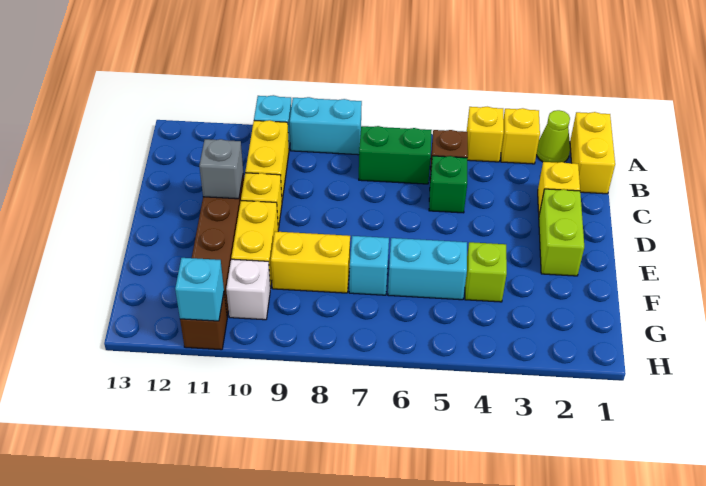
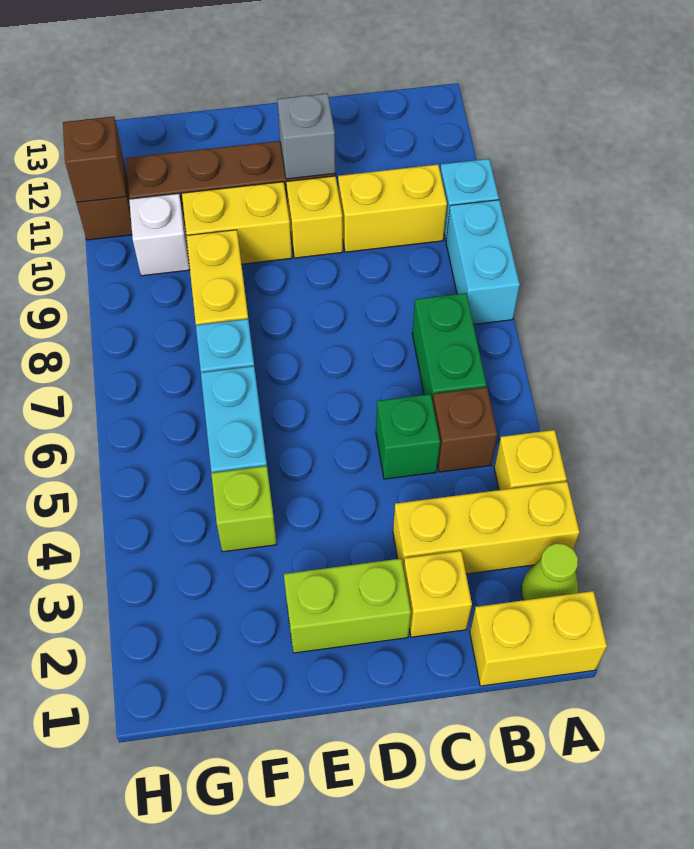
yellow 1x1 brick [501,108,540,164] -> yellow 1x3 brick [393,482,579,574]
cyan 1x1 brick [175,258,224,321] -> brown 1x1 brick [63,117,126,202]

